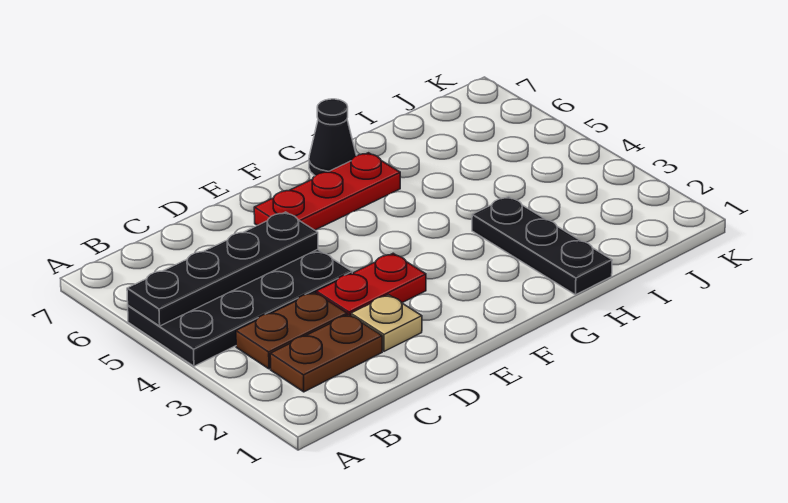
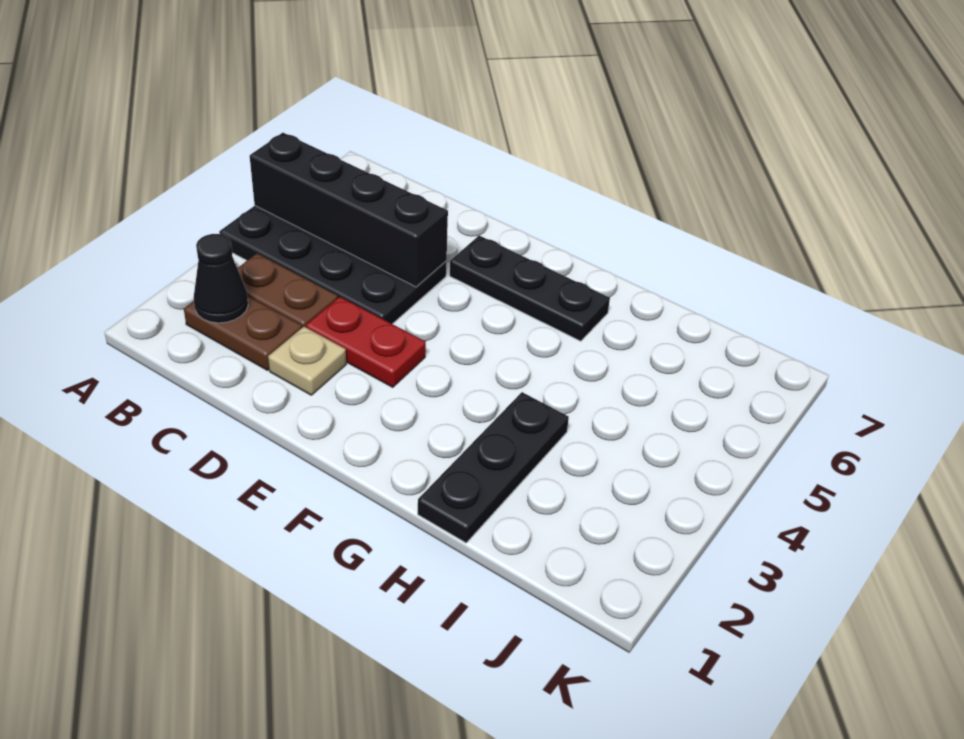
black 1x4 plate [127,212,318,326] -> black 1x4 brick [250,133,448,287]
red 1x3 plate [254,153,400,230] -> black 1x3 plate [450,235,610,341]
black 1x1 cone [309,99,356,176] -> black 1x1 cone moved to [194,234,248,323]

